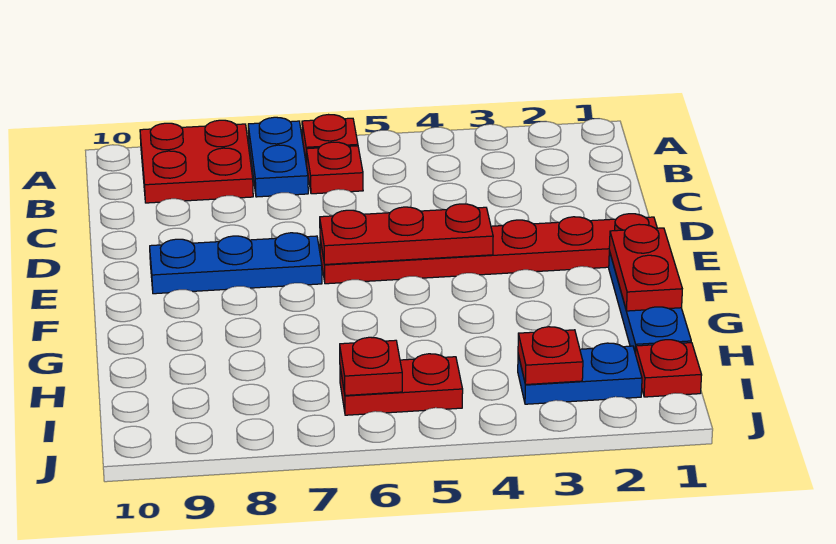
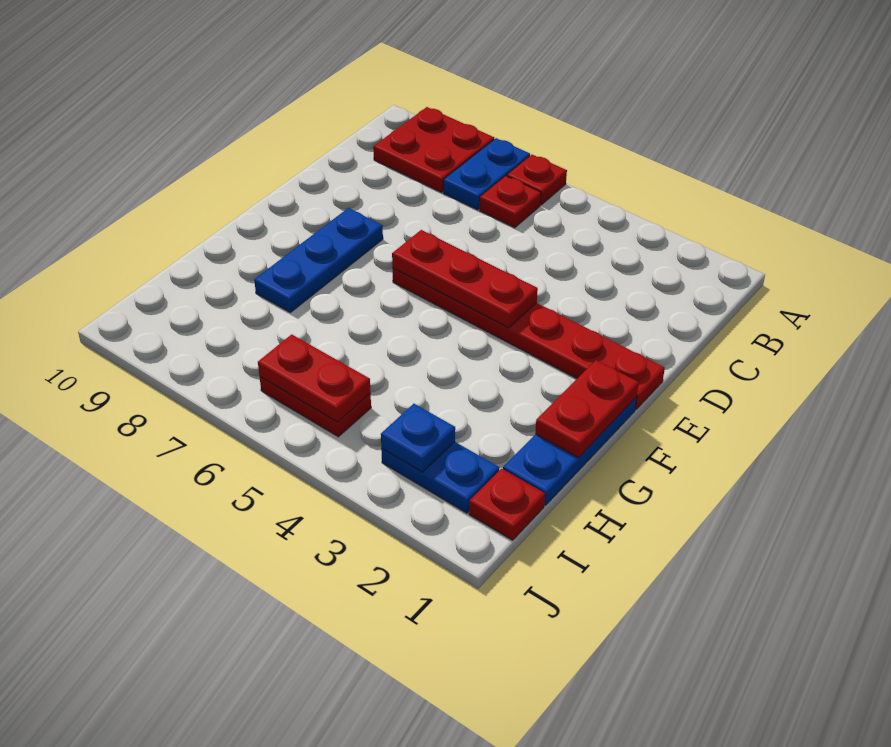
blue 1x3 plate [150,233,322,294] -> blue 1x3 plate turned to [254,208,383,312]
red 1x1 plate [518,327,583,385] -> blue 1x1 plate [381,404,455,472]
red 1x1 plate [340,337,402,395] -> red 1x2 plate [258,334,371,422]

